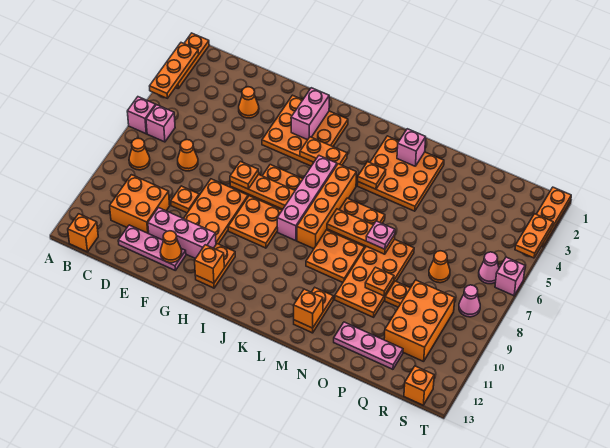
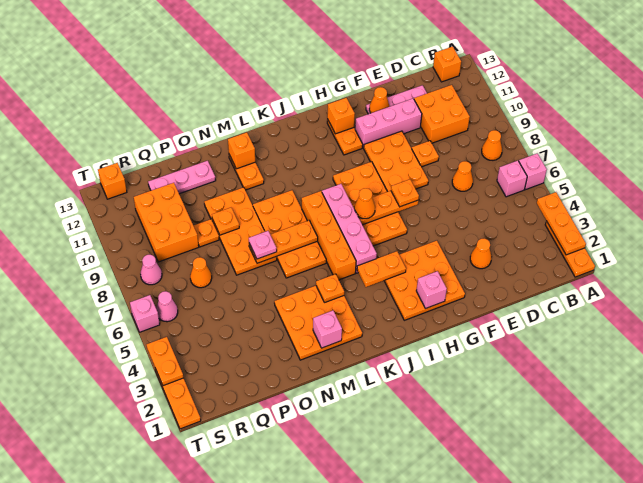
pink 1x2 brick [291,88,329,140] -> pink 1x1 brick [416,271,447,309]
none -> orange 1x1 cone [354,188,375,219]

